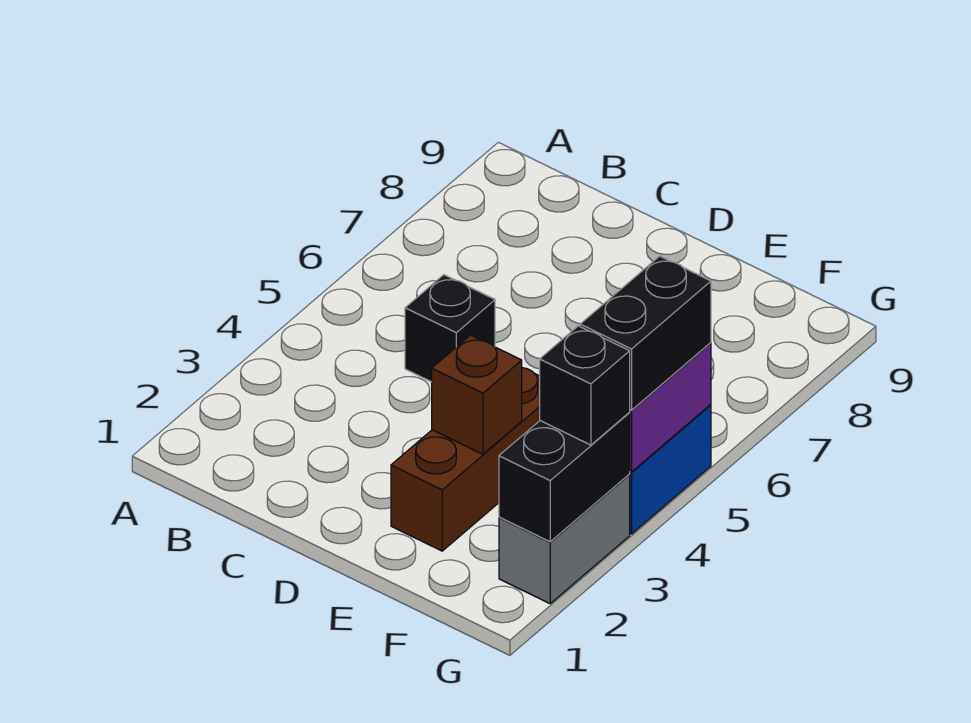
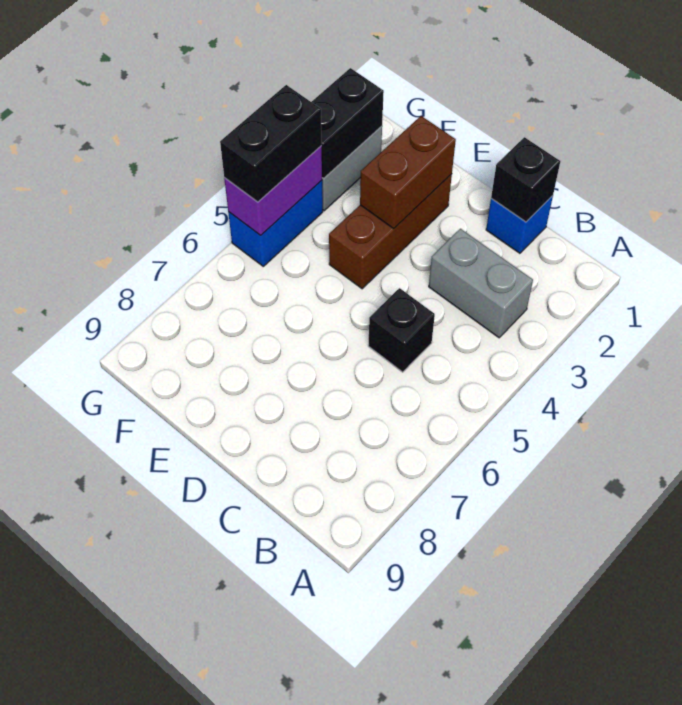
none -> grey 1x2 brick [429,229,533,338]
none -> blue 1x1 brick [486,196,553,253]
brown 1x1 brick [432,335,522,454] -> brown 1x2 brick [360,116,456,228]
black 1x1 brick [540,326,630,445] -> black 1x1 brick moved to [491,137,560,222]

